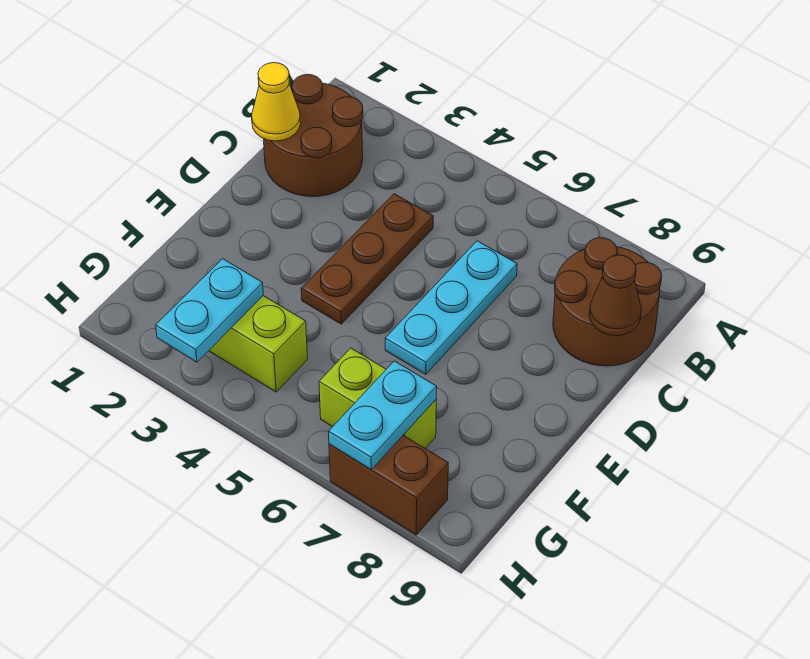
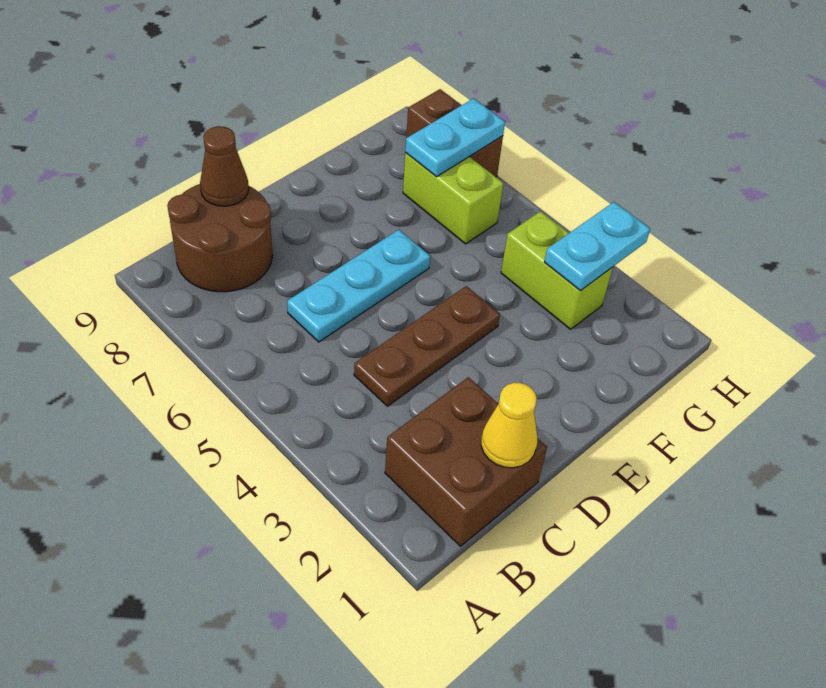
brown 2x2 round brick [264,74,363,197] -> brown 2x2 brick [385,377,547,546]

